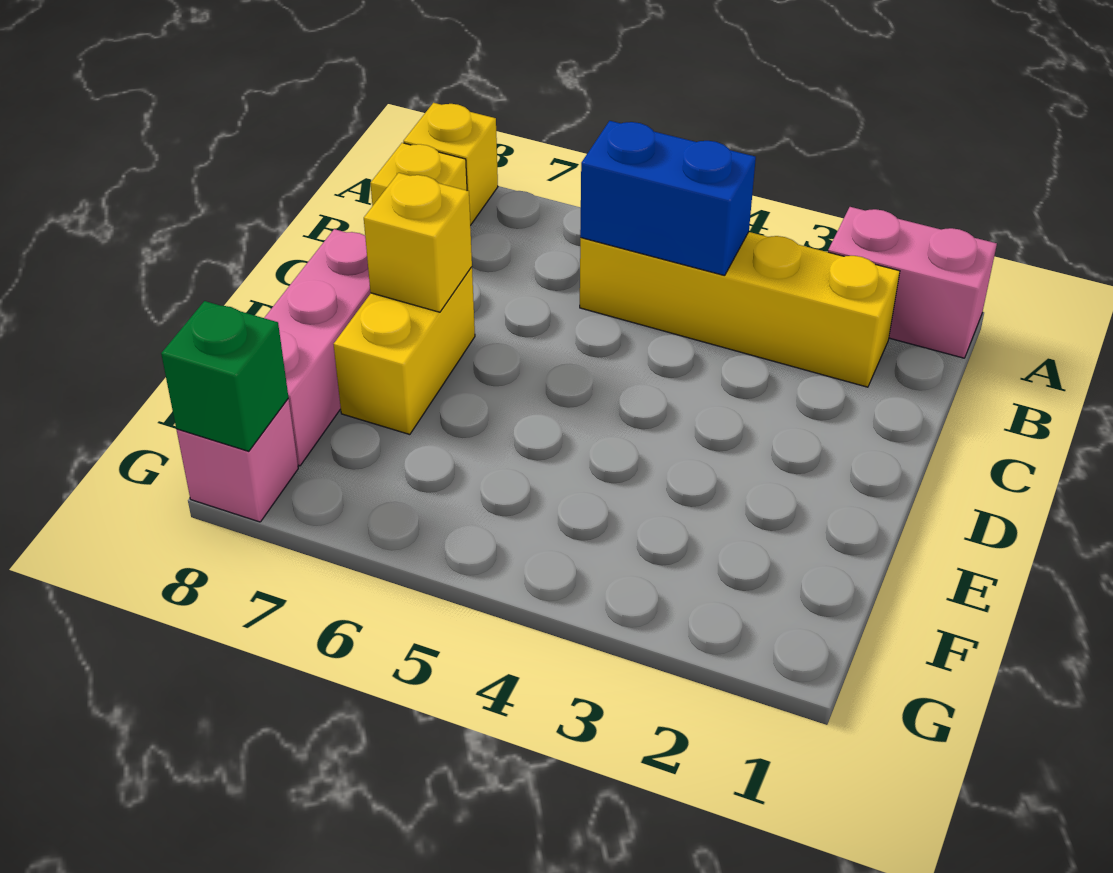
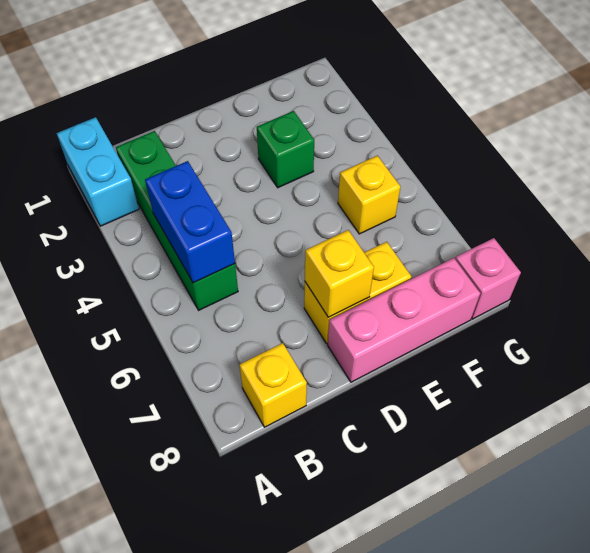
pink 1x2 brick [828,207,997,358] -> cyan 1x2 brick [56,117,139,226]
yellow 1x1 brick [403,103,498,225] -> yellow 1x1 brick moved to [338,156,400,234]
yellow 1x4 brick [580,232,900,387] -> green 1x4 brick [116,131,238,310]
green 1x1 brick [161,301,289,451] -> green 1x1 brick moved to [257,111,314,188]

